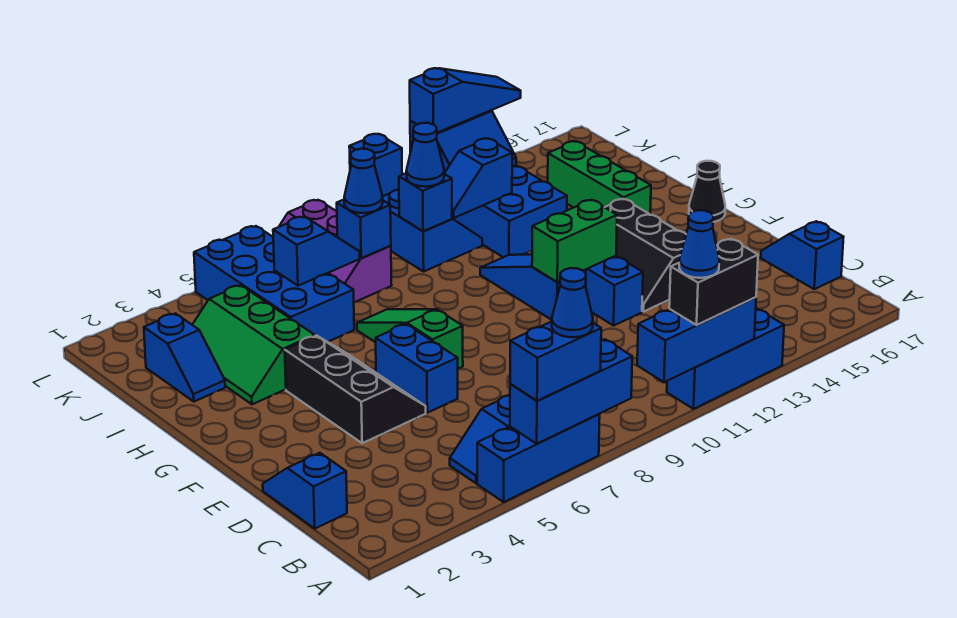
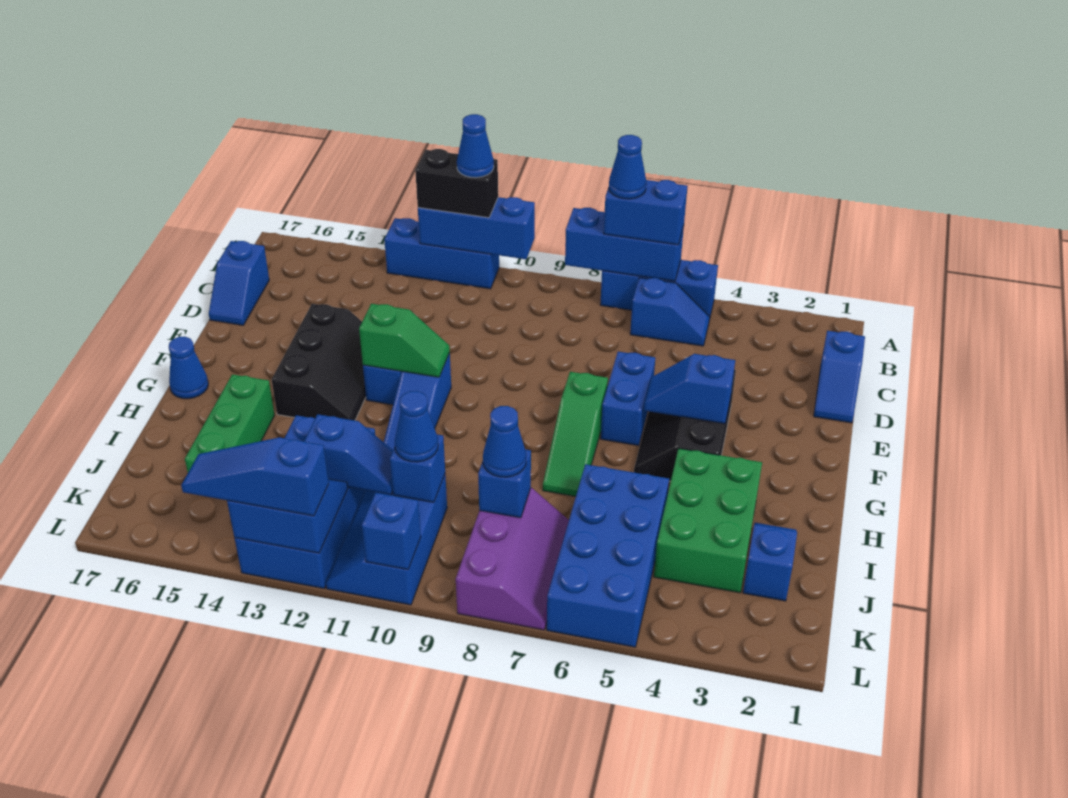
green 1x2 brick [532,200,617,282] -> green 1x2 slope [359,304,450,377]
black 1x1 cone [689,161,725,222] -> blue 1x1 cone [169,337,208,399]
green 2x3 slope [192,285,315,404] -> green 2x3 brick [654,449,762,593]
blue 1x2 slope [273,216,360,286] -> blue 1x2 slope moved to [644,354,735,424]

